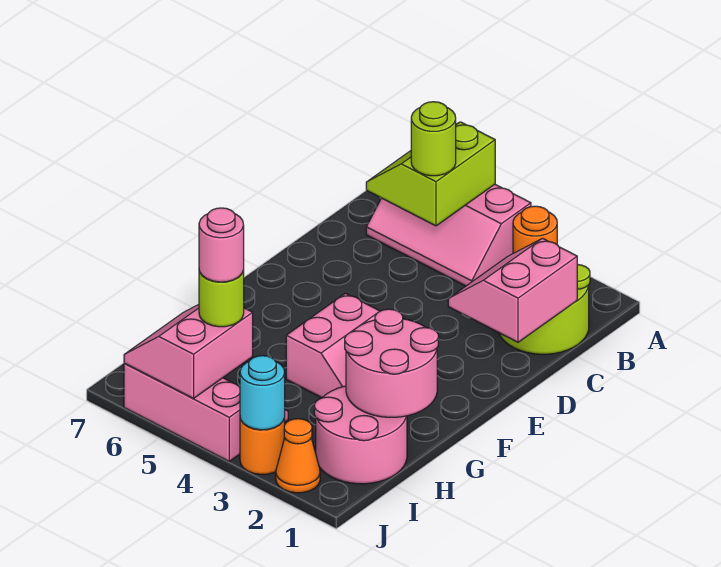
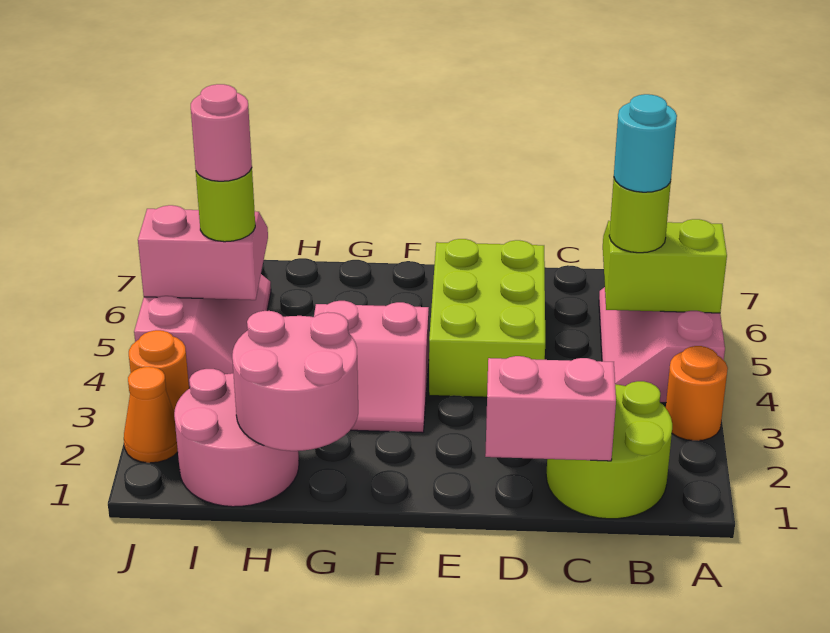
none -> lime 2x3 brick [429,239,545,397]
cyan 1x1 round brick [240,356,285,430] -> cyan 1x1 round brick moved to [614,94,677,192]

